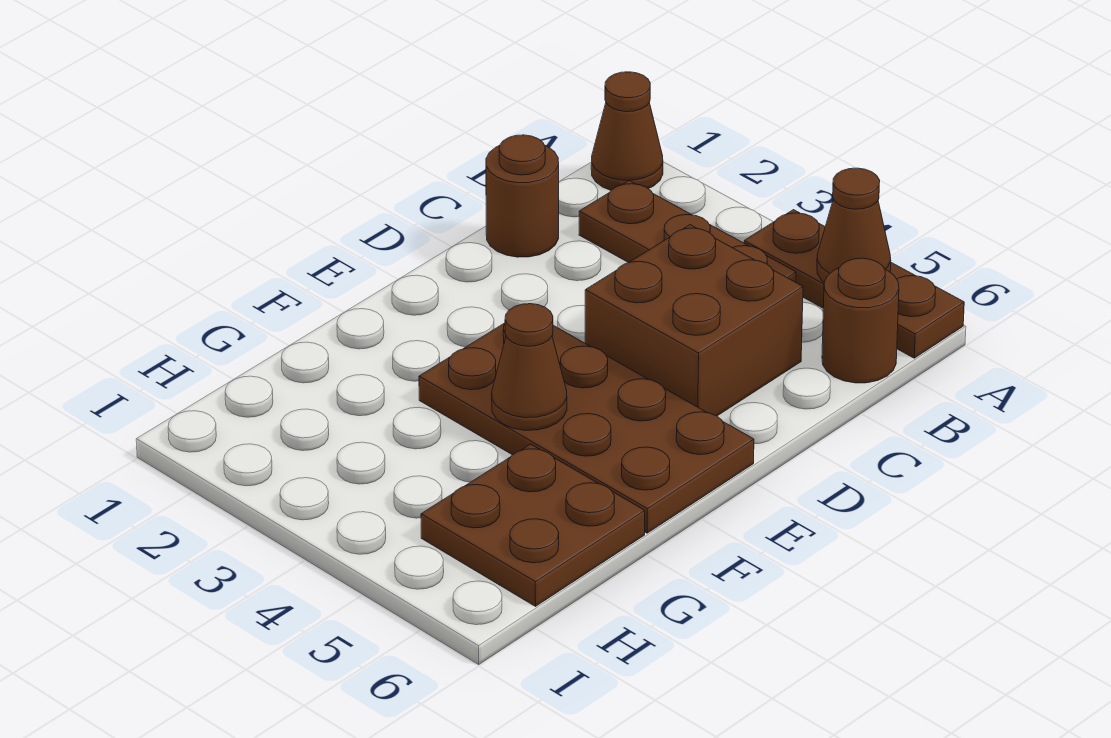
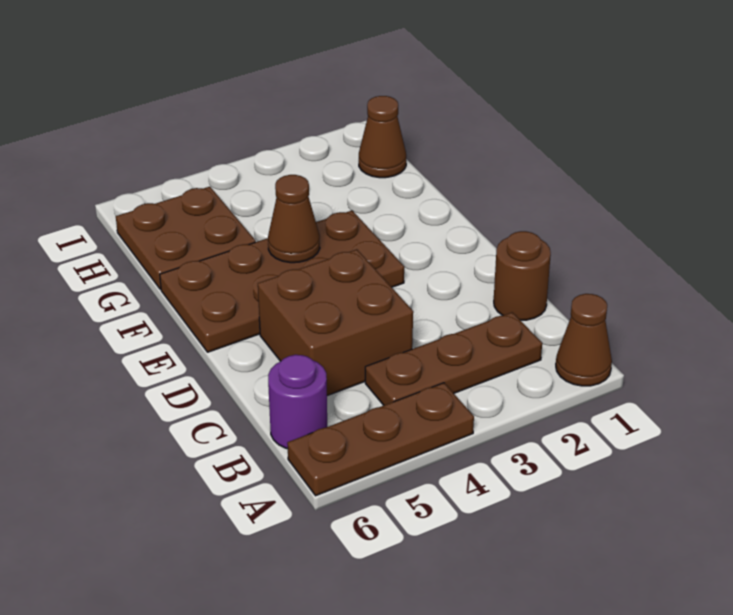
brown 1x1 cone [817,168,891,282] -> brown 1x1 cone moved to [359,96,406,178]
brown 1x1 round brick [822,258,899,383] -> purple 1x1 round brick [268,355,327,449]

